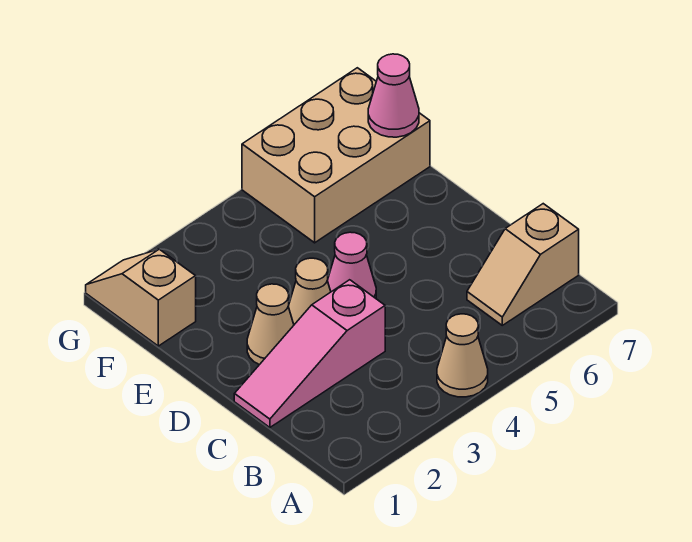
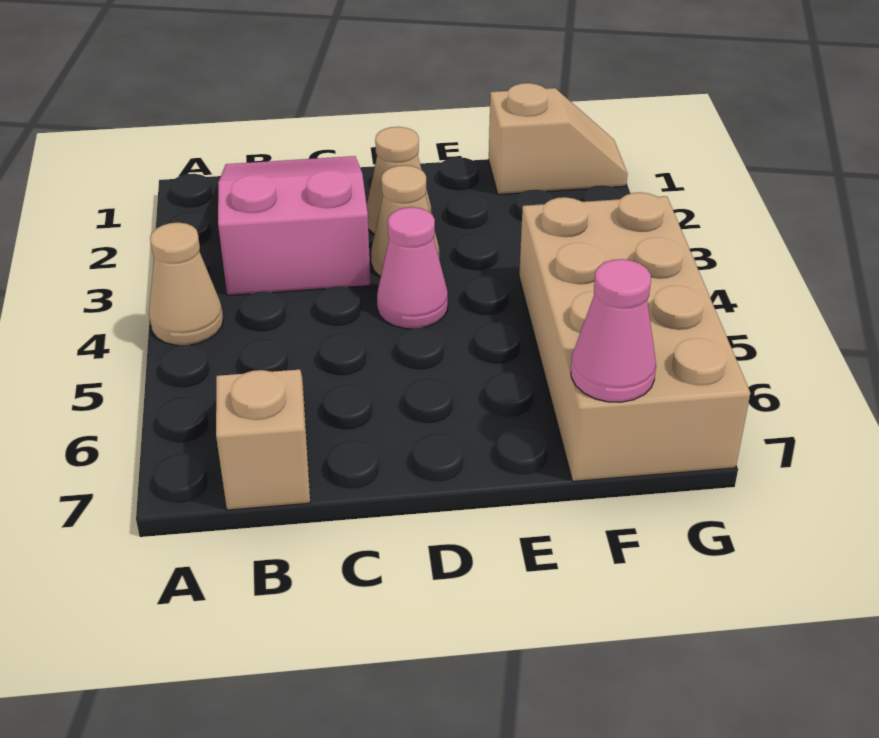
pink 1x3 slope [234,280,385,428] -> pink 2x3 slope [218,156,371,296]
tan 2x3 brick [242,68,430,243] -> tan 2x4 brick [519,192,750,481]

